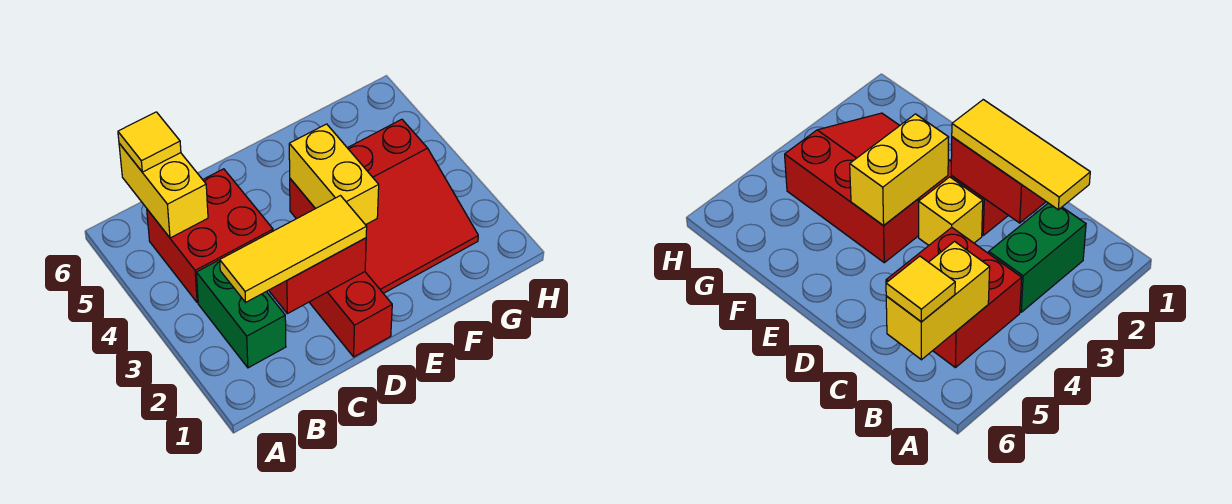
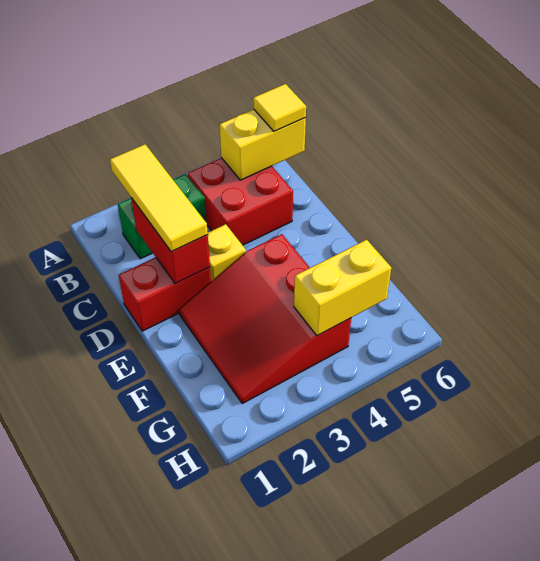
yellow 1x2 brick [289,124,379,225] -> yellow 1x2 brick moved to [294,240,391,336]

